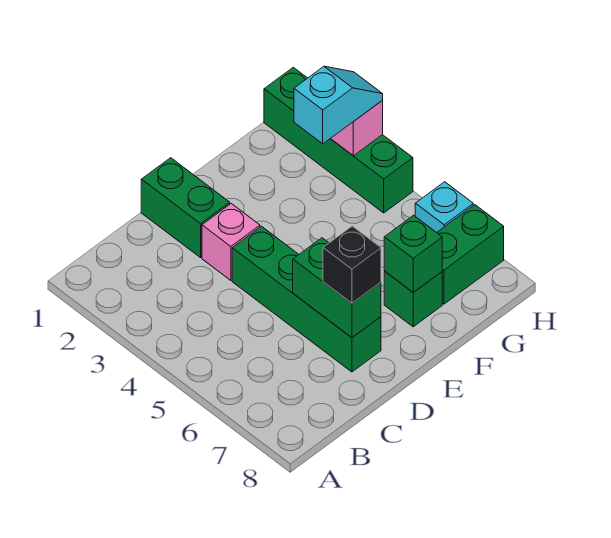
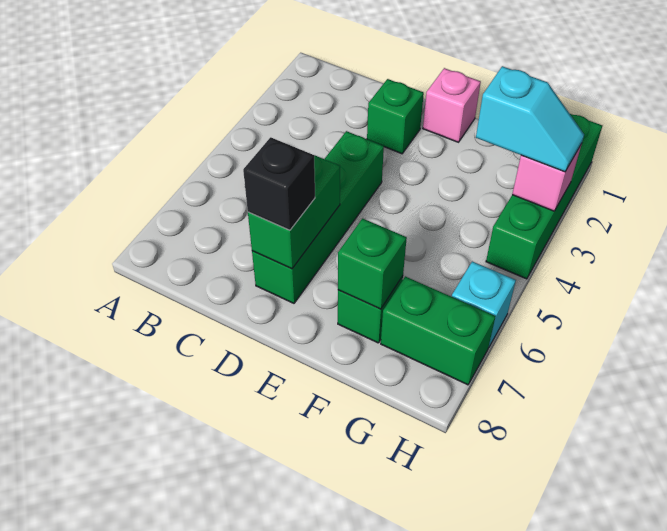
green 1x2 brick [141,158,230,258] -> green 1x1 brick [367,79,424,154]
pink 1x1 brick [202,204,260,280] -> pink 1x1 brick moved to [423,68,481,142]

